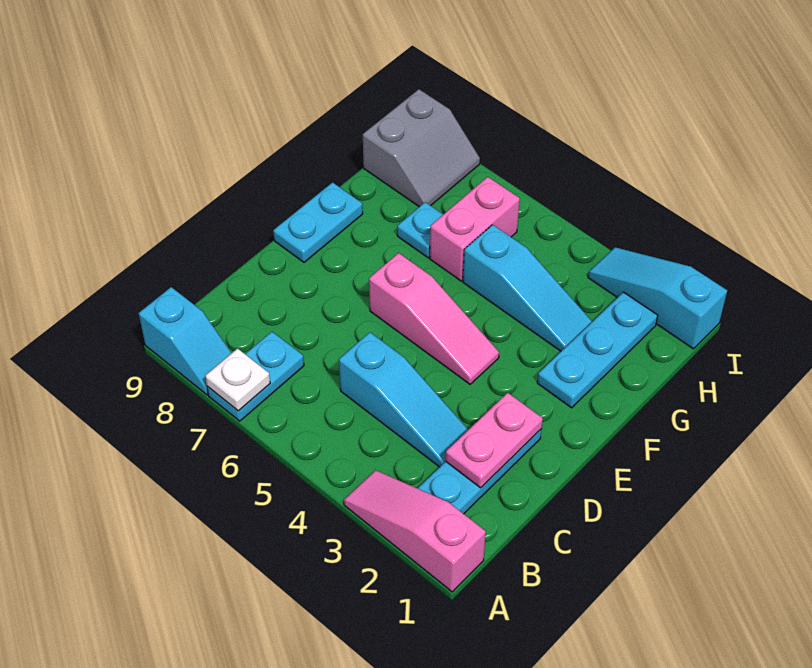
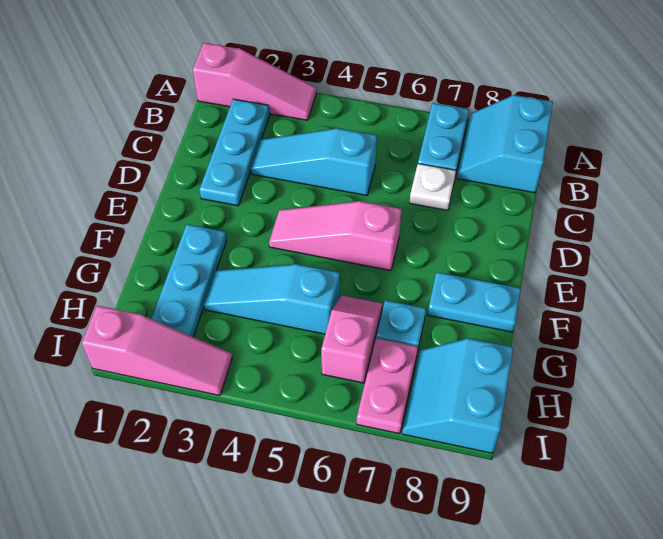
white 1x1 plate [205,349,270,411] -> white 1x1 plate moved to [410,164,456,210]
cyan 1x2 slope [139,287,231,395] -> cyan 2x2 slope [457,95,553,193]
pink 1x2 plate [446,393,543,488] -> pink 1x2 plate moved to [357,338,418,434]
cyan 1x2 plate [273,183,363,262] -> cyan 1x2 plate turned to [428,272,521,332]
pink 1x2 brick [430,177,520,281] -> pink 1x2 slope [321,296,382,383]
grey 2x2 slope [363,89,480,207] -> cyan 2x2 slope [402,338,513,453]
cyan 1x3 slope [588,247,727,349] -> pink 1x3 slope [82,306,232,395]

